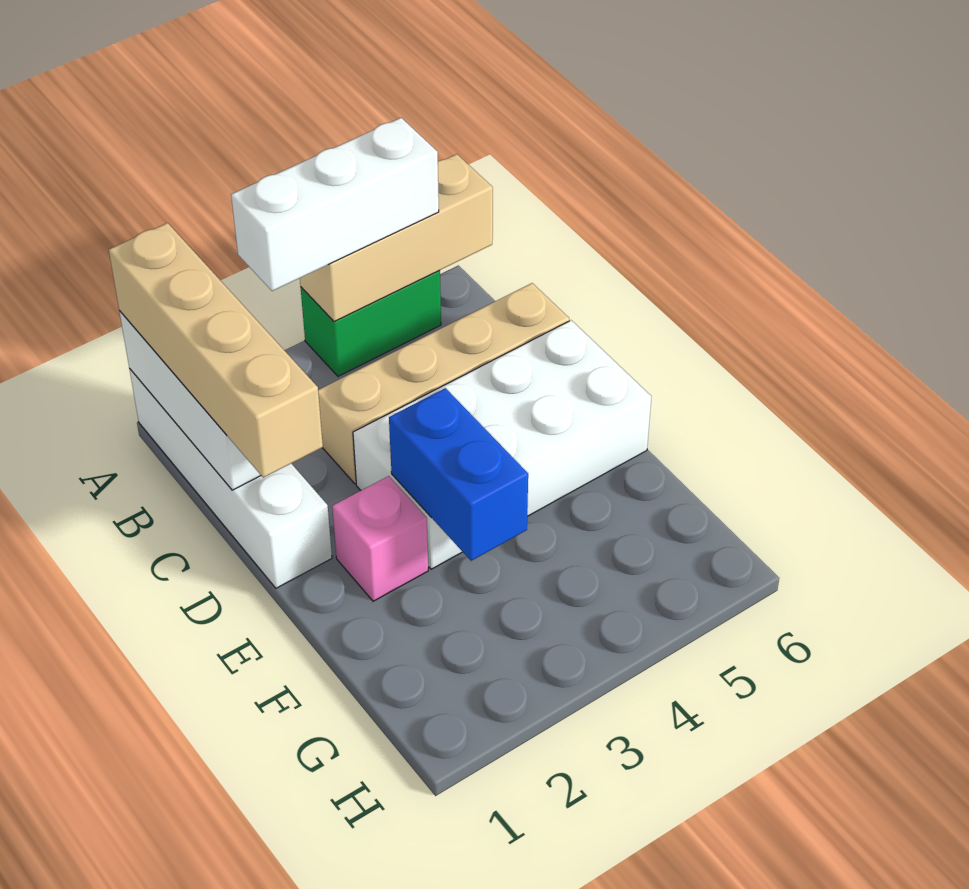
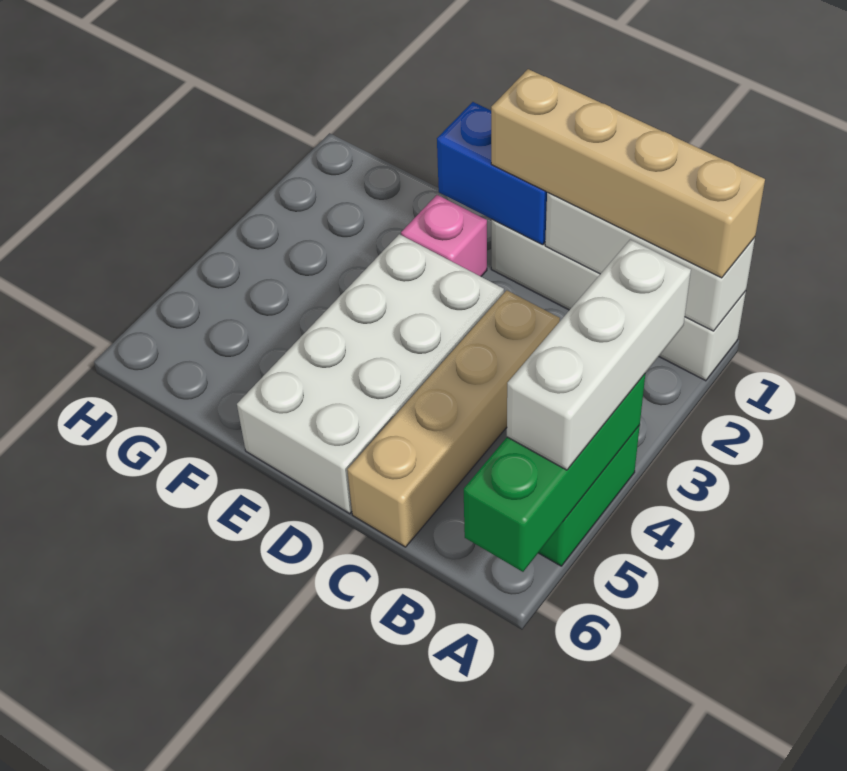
tan 1x3 brick [300,154,493,322] -> green 1x3 brick [464,374,645,572]
blue 1x2 brick [389,388,528,561] -> blue 1x2 brick moved to [437,102,547,245]

